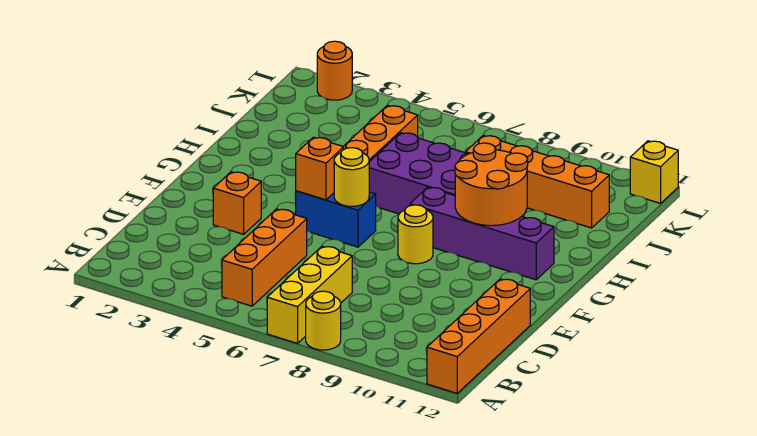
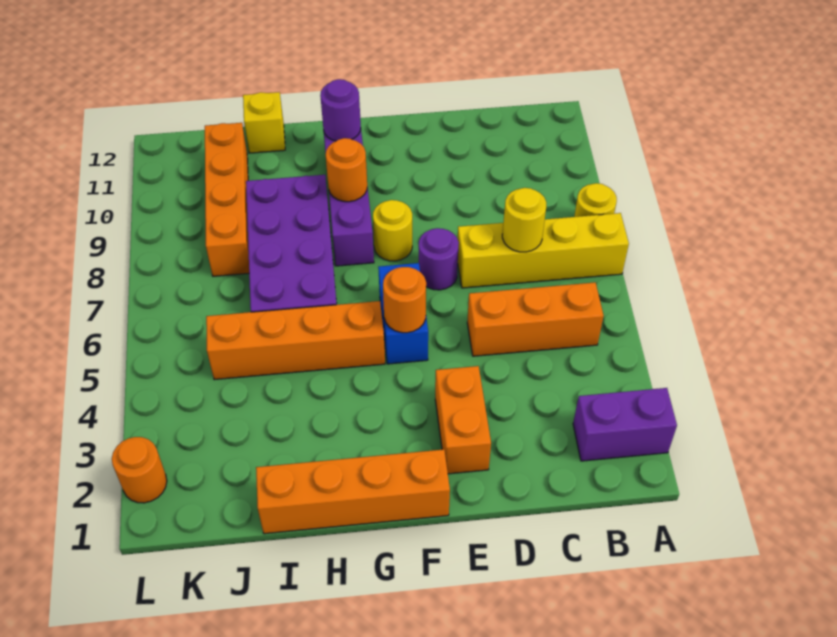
none -> purple 1x2 brick [573,388,677,461]
yellow 1x3 brick [267,246,352,343] -> yellow 1x4 brick [458,213,629,288]
orange 1x4 brick [427,279,530,393] -> orange 1x4 brick moved to [256,449,450,534]
orange 1x1 brick [213,172,261,234] -> orange 1x2 brick [435,366,491,474]
none -> purple 1x1 round brick [419,228,459,290]
orange 1x1 brick [296,137,344,200] -> orange 1x1 round brick [383,267,426,333]
yellow 1x1 round brick [334,148,369,206] -> yellow 1x1 round brick moved to [502,188,546,252]
orange 2x2 round brick [455,143,528,226] -> orange 1x1 round brick [326,138,367,202]
none -> purple 1x1 round brick [320,79,361,141]
yellow 1x1 brick [630,141,678,203] -> yellow 1x1 brick moved to [243,92,285,153]

